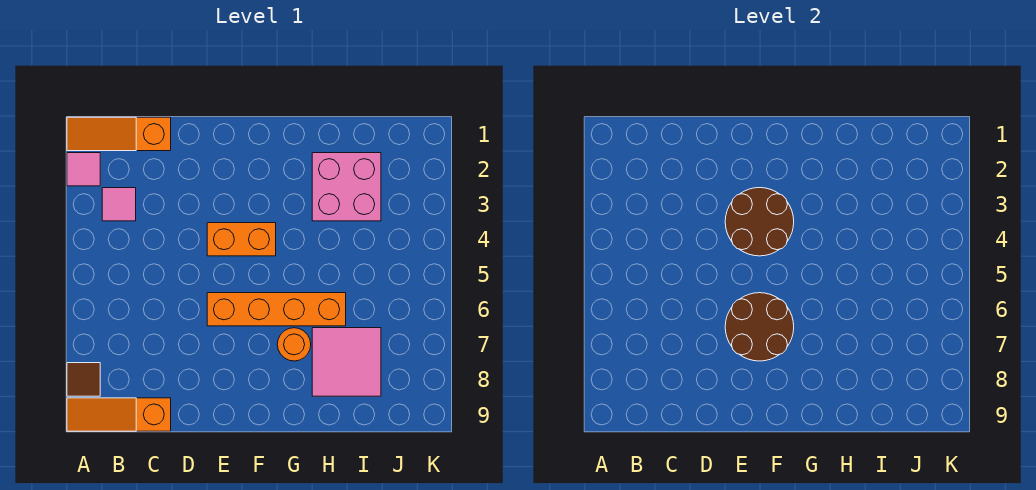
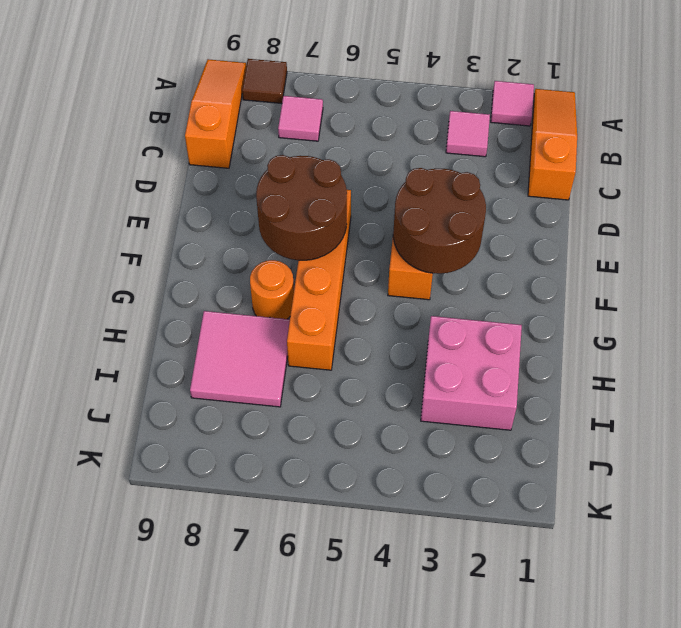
none -> pink 1x1 tile [278,96,323,141]

